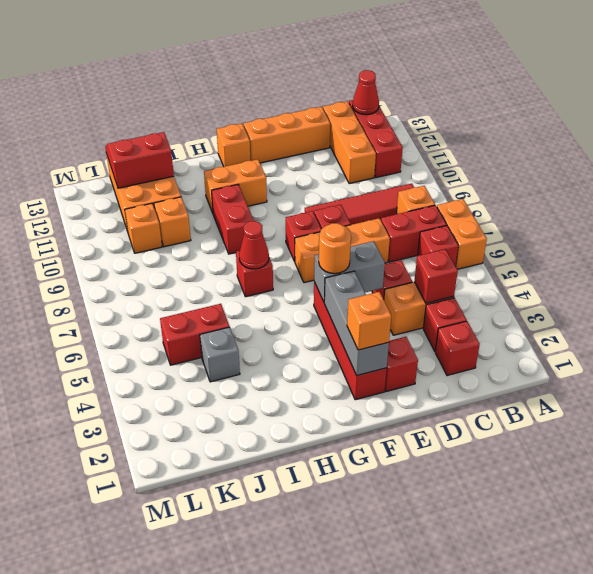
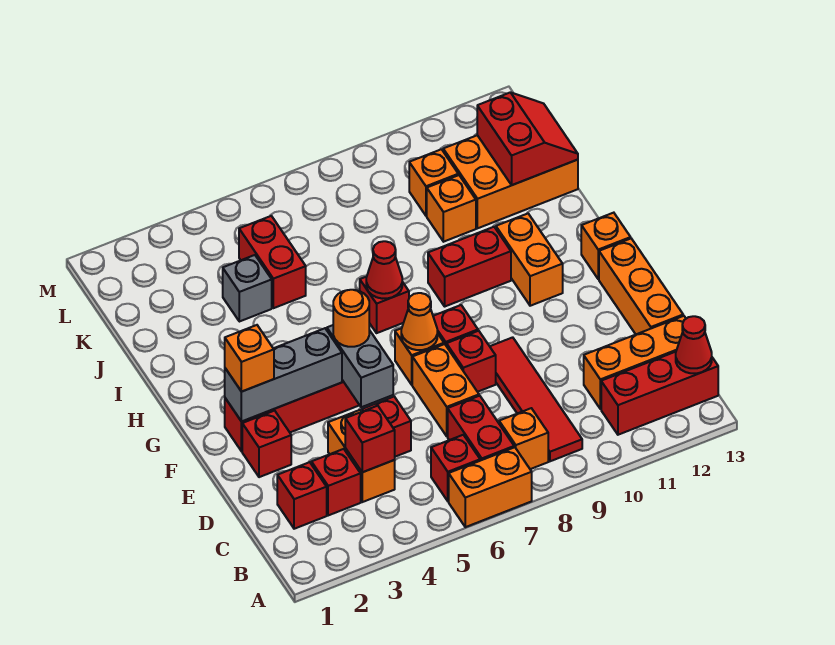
none -> orange 1x1 cone [401,293,437,350]

